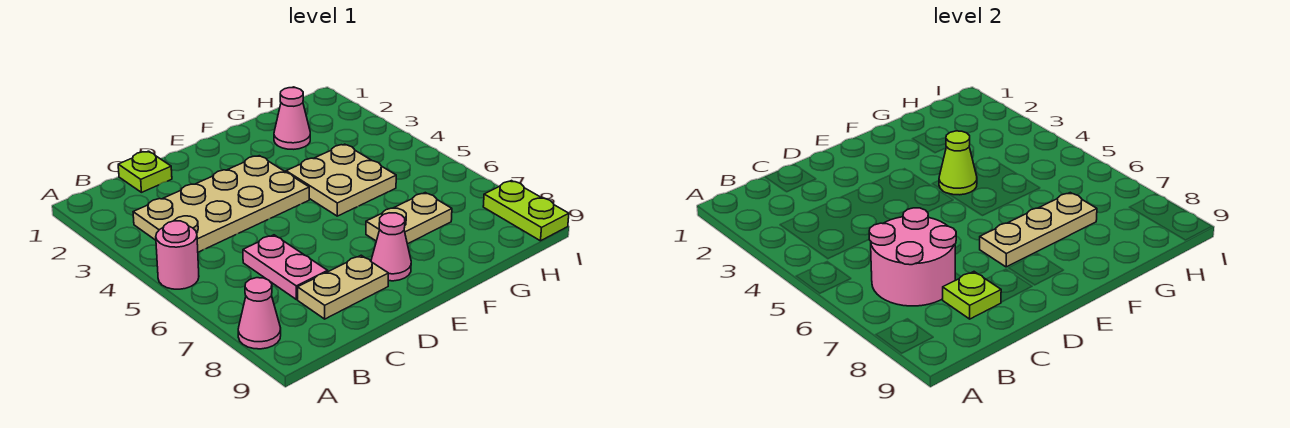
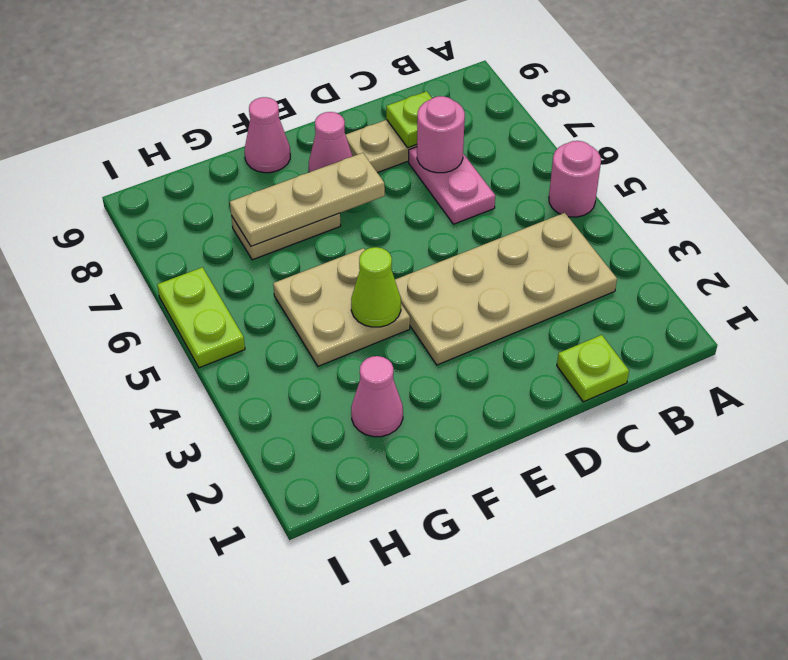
pink 1x1 cone [238,278,281,349] -> pink 1x1 cone moved to [245,97,290,173]
pink 2x2 round brick [869,208,956,306] -> pink 1x1 round brick [417,96,465,173]
lime 1x2 plate [483,181,569,241] -> lime 1x2 plate moved to [157,267,245,368]

